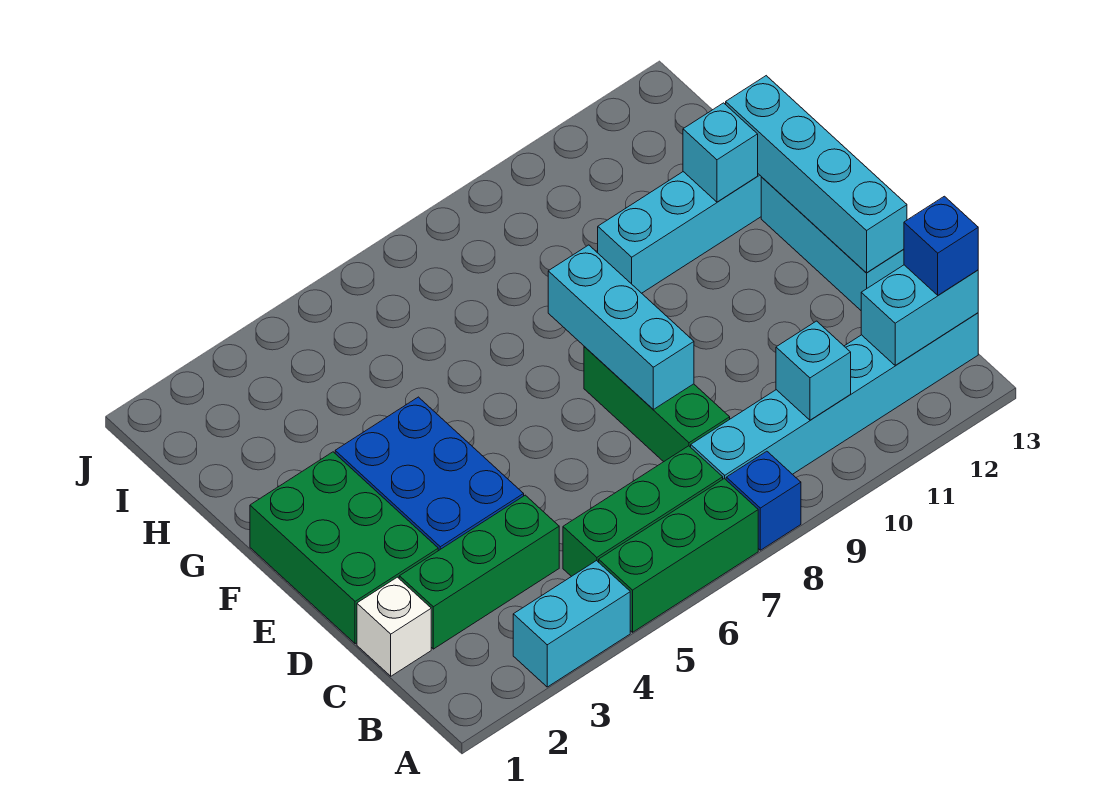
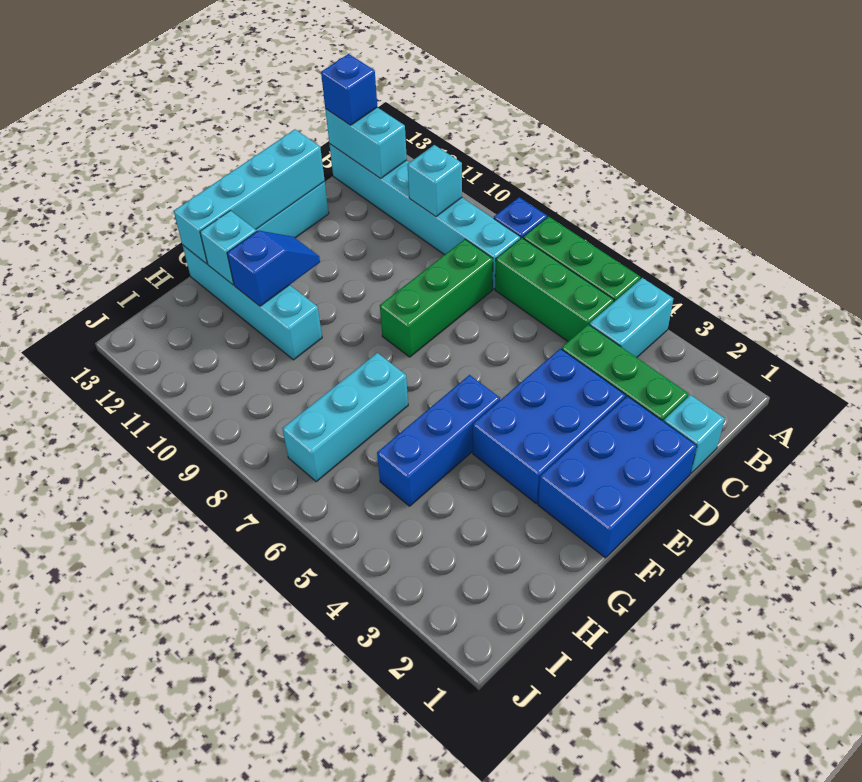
cyan 1x2 brick [513,561,630,687] -> cyan 1x2 brick turned to [590,278,674,357]
white 1x1 brick [357,577,431,676] -> cyan 1x1 brick [664,395,725,473]
green 2x3 brick [250,452,438,644] -> blue 2x3 brick [538,396,697,558]
cyan 1x3 brick [548,245,694,409] -> cyan 1x3 brick moved to [282,353,408,482]
none -> blue 1x3 brick [377,375,500,506]
none -> blue 1x2 slope [227,231,320,306]

